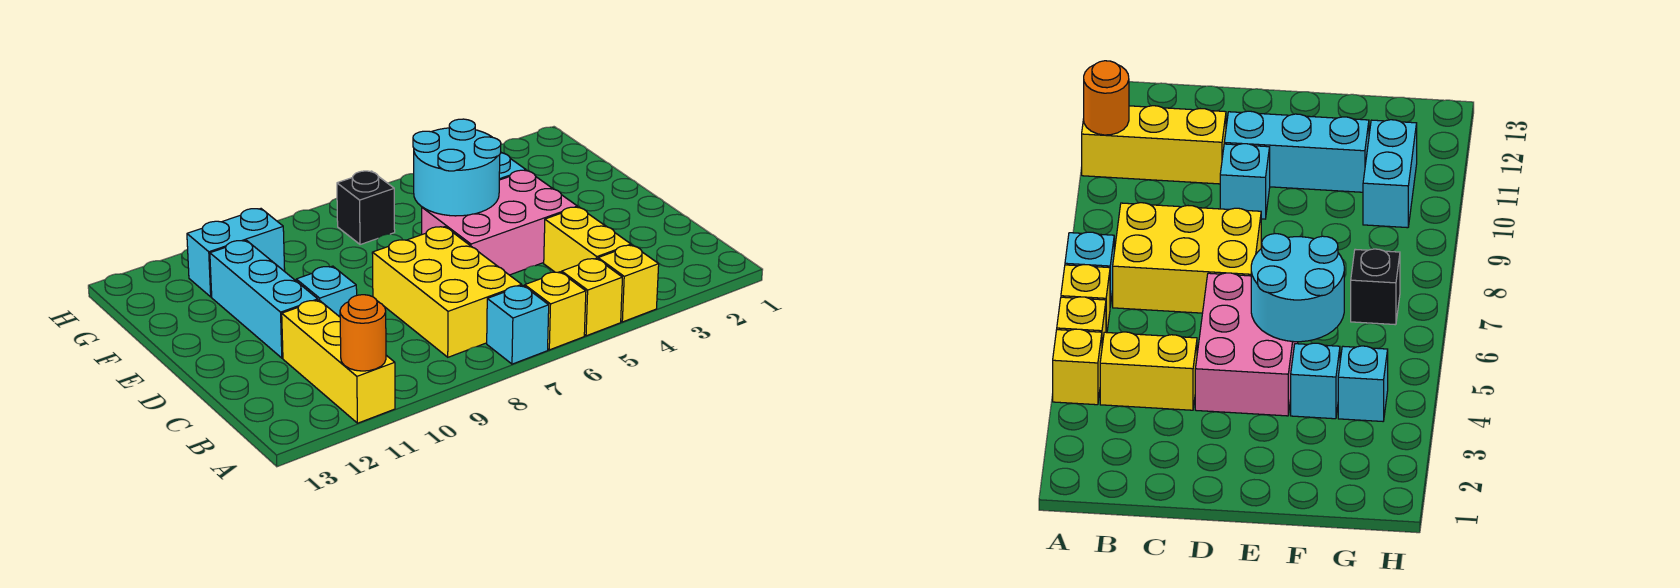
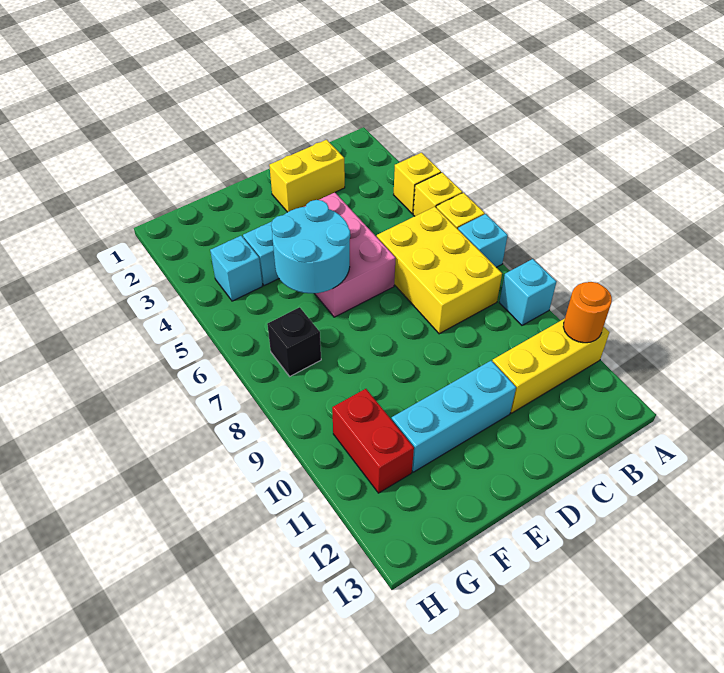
yellow 1x2 brick [544,207,631,273] -> yellow 1x2 brick moved to [269,140,345,212]
yellow 2x3 brick [372,227,522,357] -> yellow 2x3 brick turned to [377,207,502,334]
cyan 1x1 brick [296,266,357,317] -> cyan 1x1 brick moved to [499,259,556,325]
cyan 1x2 brick [187,209,285,297] -> red 1x2 brick [332,389,414,493]

